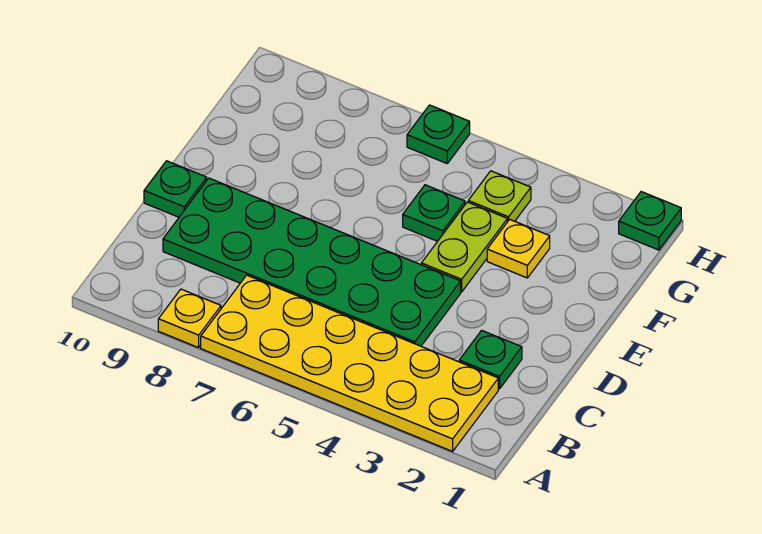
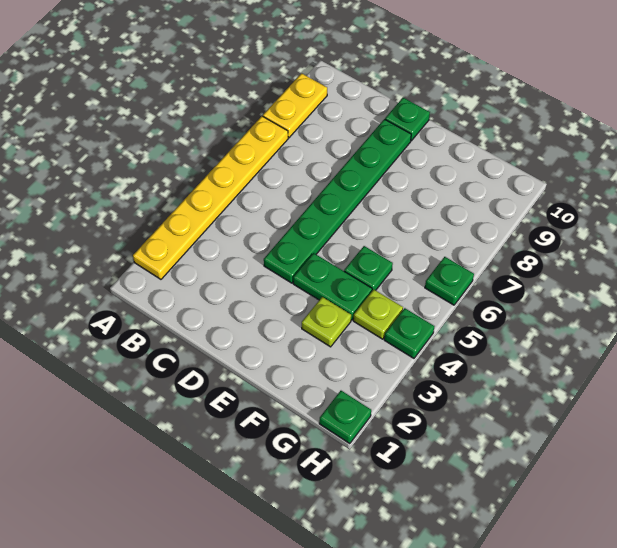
yellow 2x6 plate [201,275,498,451] -> yellow 1x6 plate [133,116,288,279]
yellow 1x1 plate [158,289,221,348] -> yellow 1x2 plate [263,73,327,138]
green 1x1 plate [459,330,522,389] -> green 1x1 plate moved to [384,308,434,358]
green 2x6 plate [163,178,461,346] -> green 1x6 plate [264,119,411,283]
lime 1x2 plate [421,202,507,292] -> green 1x2 plate [293,253,372,320]
yellow 1x1 plate [487,219,550,278] -> lime 1x1 plate [302,297,351,347]

